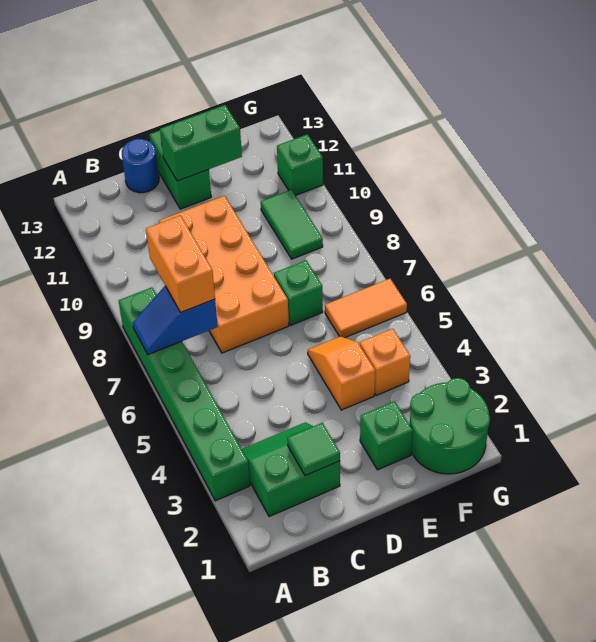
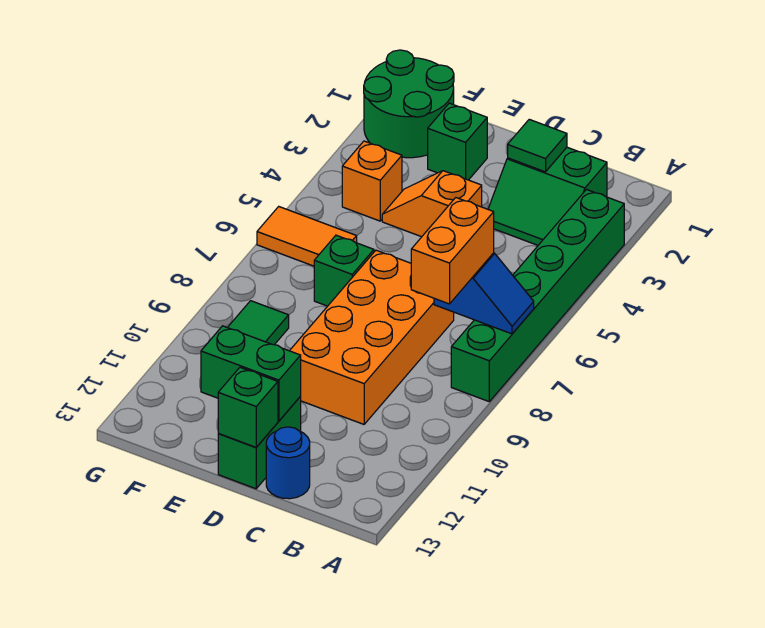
orange 1x2 slope [308,336,375,410] -> orange 1x2 slope turned to [382,171,482,237]
green 1x1 brick [277,134,323,195] -> green 1x1 brick moved to [218,367,278,447]

